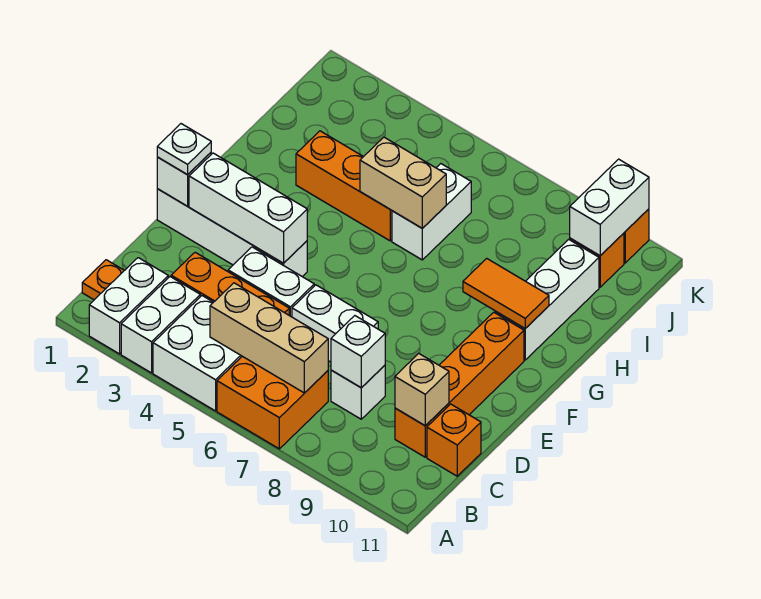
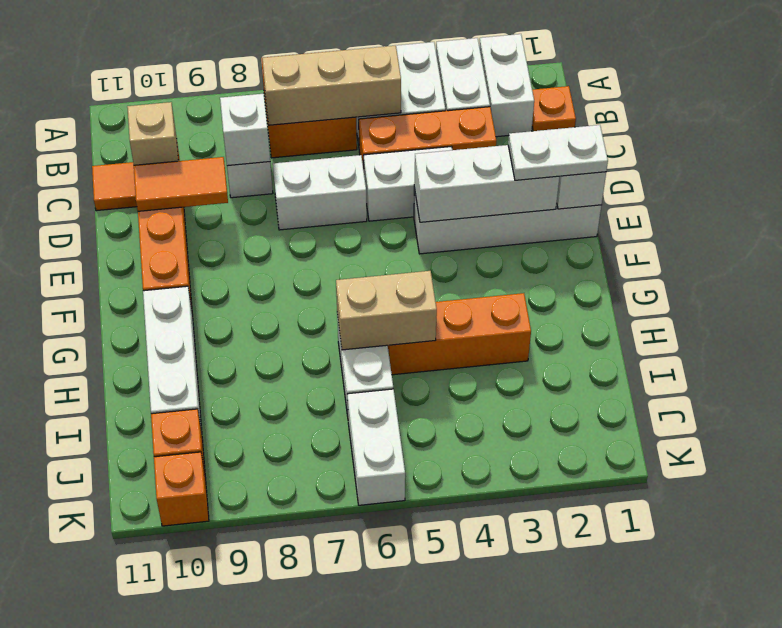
orange 1x1 brick [427,404,481,476] -> orange 1x1 tile [92,162,137,211]
white 1x1 plate [157,124,211,175] -> white 1x2 plate [508,125,608,180]
orange 1x2 tile [463,258,549,328] -> orange 1x2 tile moved to [134,157,228,211]
white 1x2 brick [570,159,649,256] -> white 1x2 brick moved to [347,389,405,505]

